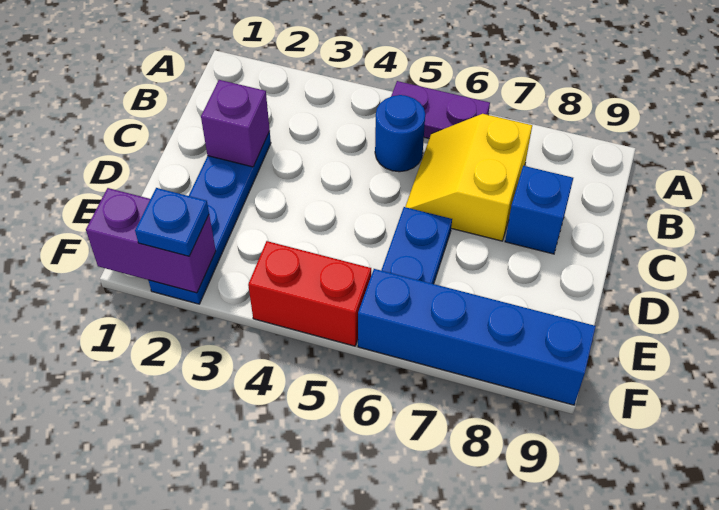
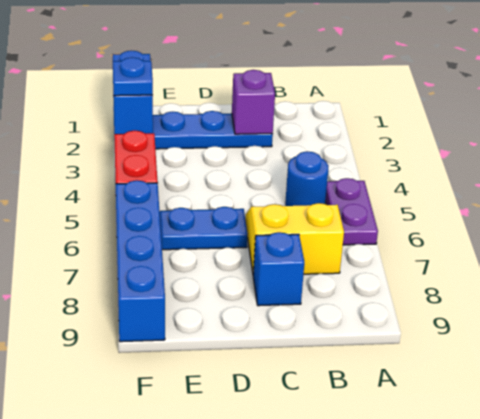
purple 1x2 brick [86,188,216,293] -> blue 1x2 brick [113,51,153,134]

